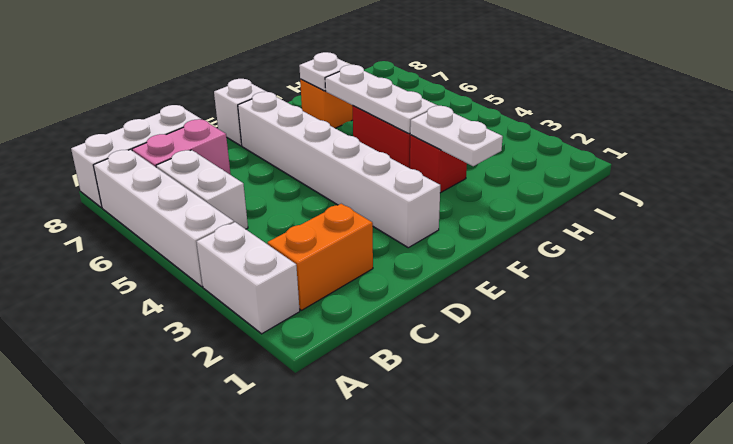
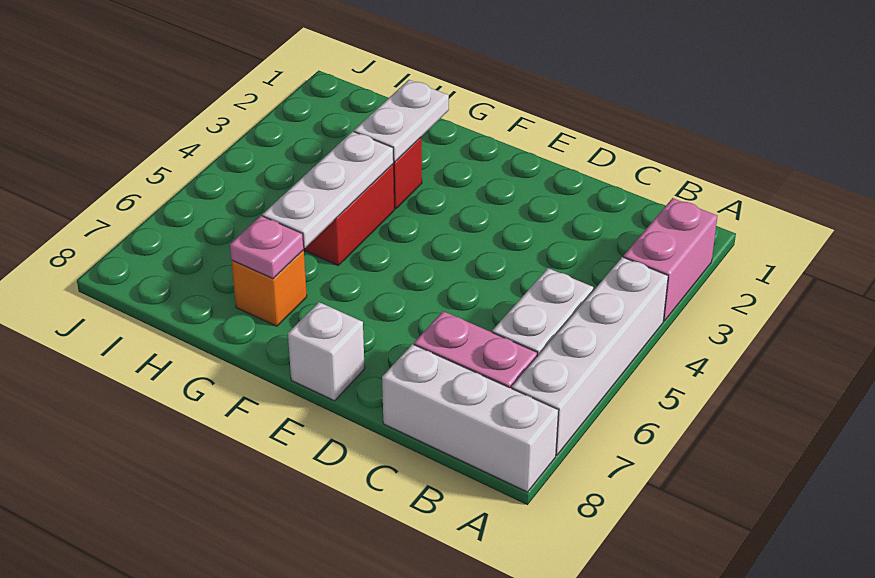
white 1x2 brick [197,222,300,334] -> pink 1x2 brick [623,198,717,321]
orange 1x2 brick [268,204,373,310] -> none
white 1x6 brick [238,92,440,248] -> none
white 1x1 plate [299,52,350,91] -> pink 1x1 plate [230,216,304,279]

